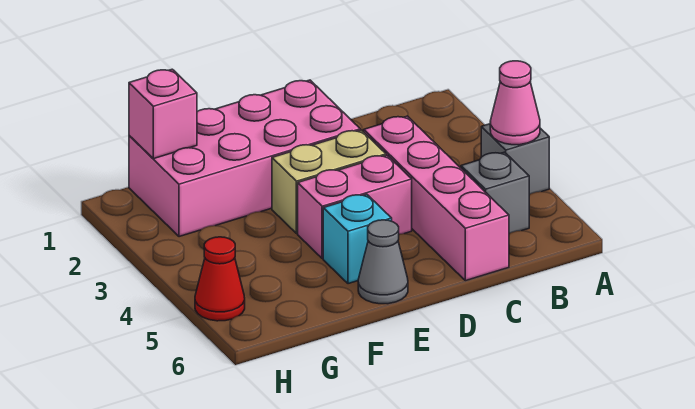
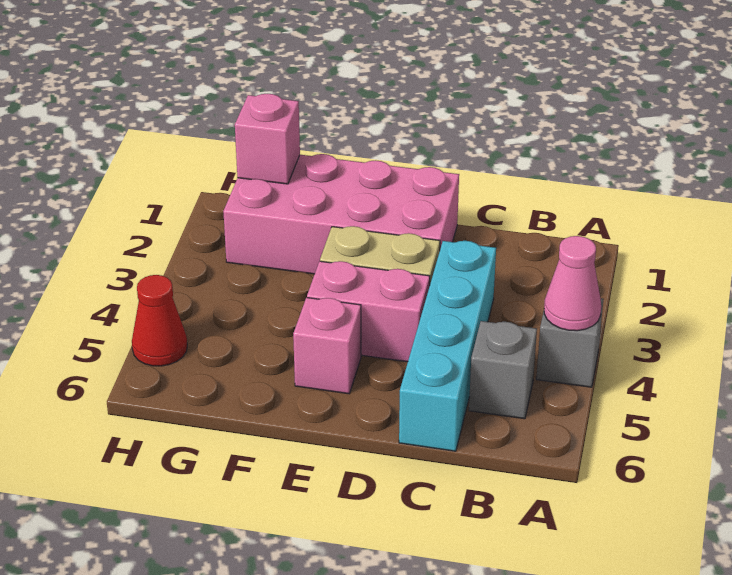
pink 1x4 brick [364,116,509,281] -> cyan 1x4 brick [399,241,496,451]
cyan 1x1 brick [323,194,392,284] -> pink 1x1 brick [293,298,361,394]
grey 1x1 cone [358,220,408,304] -> none

